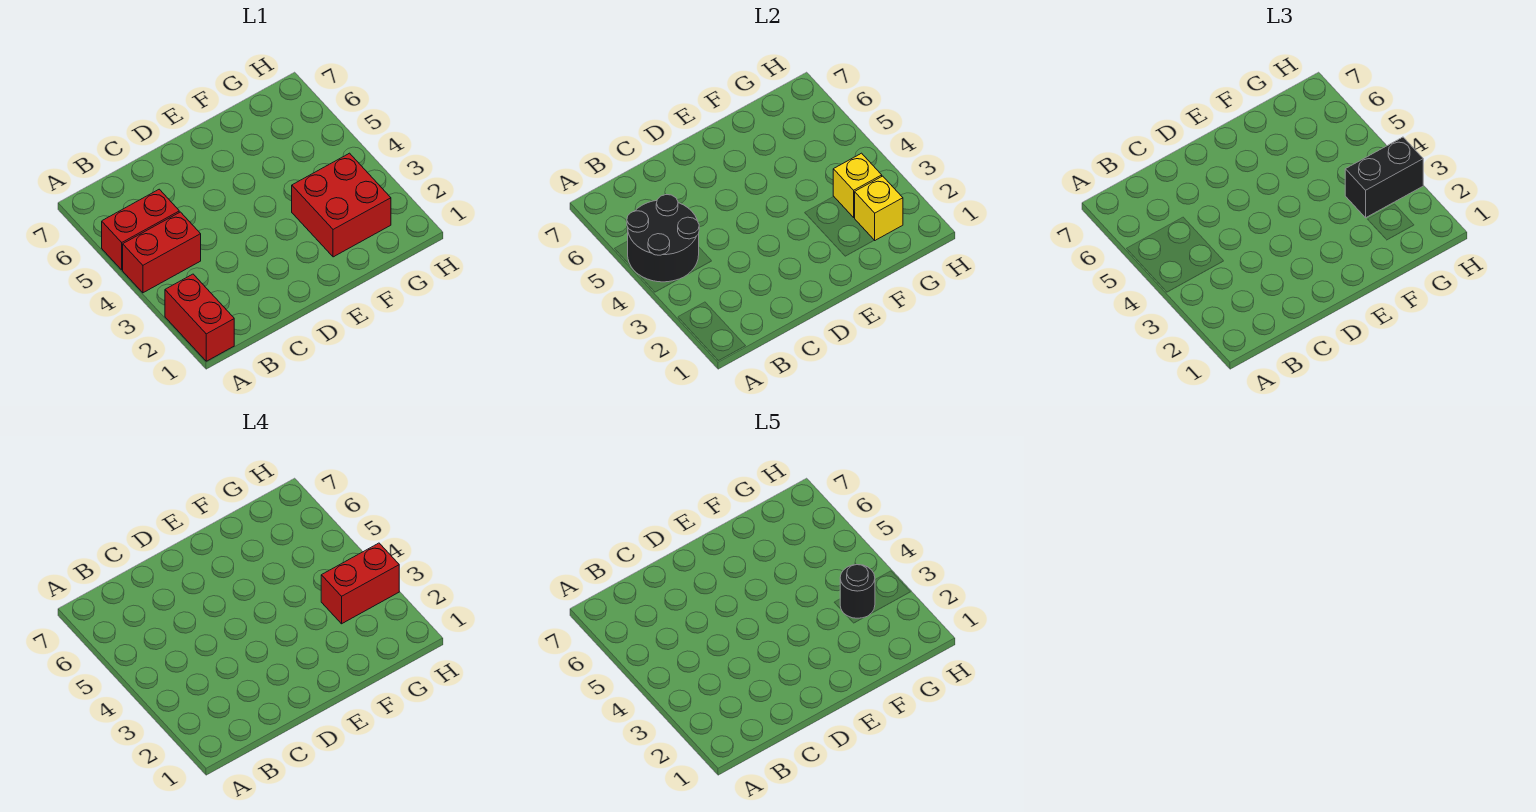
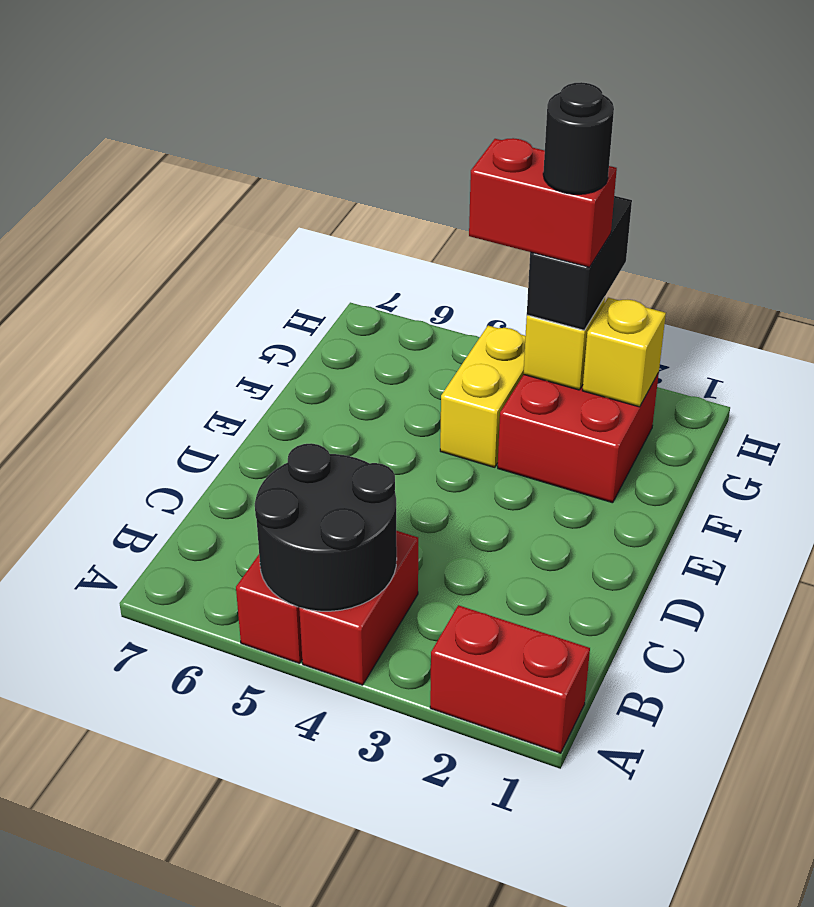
none -> yellow 1x2 brick [440,326,525,467]
red 1x2 brick [321,543,399,624] -> red 1x2 brick turned to [469,138,617,267]

